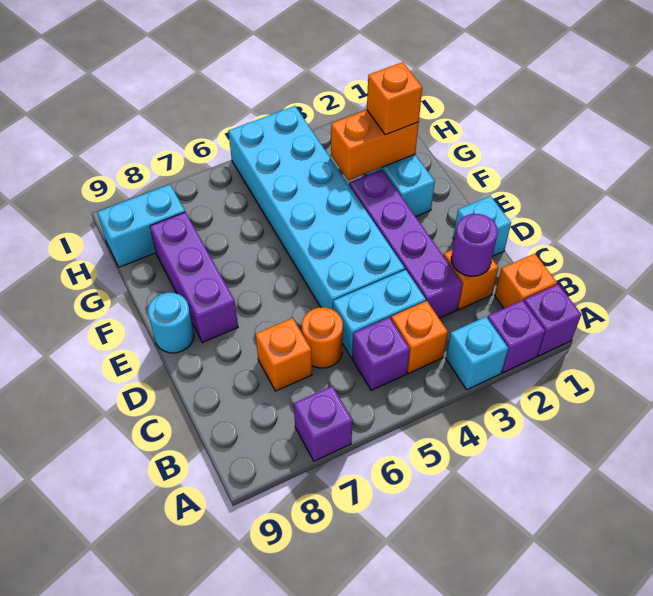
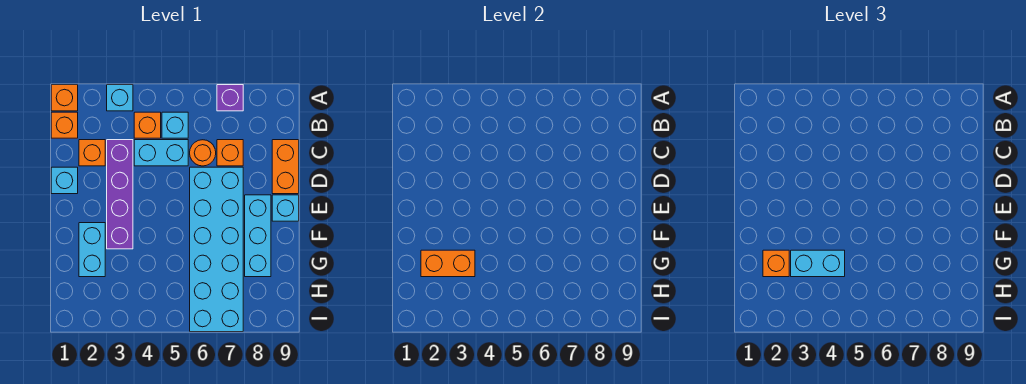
purple 1x1 brick [524,284,581,356] -> orange 1x1 brick [51,85,78,111]
purple 1x1 brick [488,300,545,373] -> none
purple 1x1 brick [352,317,410,390] -> cyan 1x1 brick [162,112,188,138]
purple 1x1 round brick [451,214,498,276] -> none
none -> orange 1x2 brick [272,140,299,194]
cyan 2x6 brick [228,106,405,310] -> cyan 2x6 brick moved to [190,167,243,332]
purple 1x3 brick [150,212,238,343] -> cyan 1x3 brick [245,195,271,277]
cyan 1x1 round brick [148,293,194,353] -> cyan 1x1 brick [272,195,299,221]
cyan 1x2 brick [97,184,185,267] -> cyan 1x2 brick moved to [791,250,845,277]

